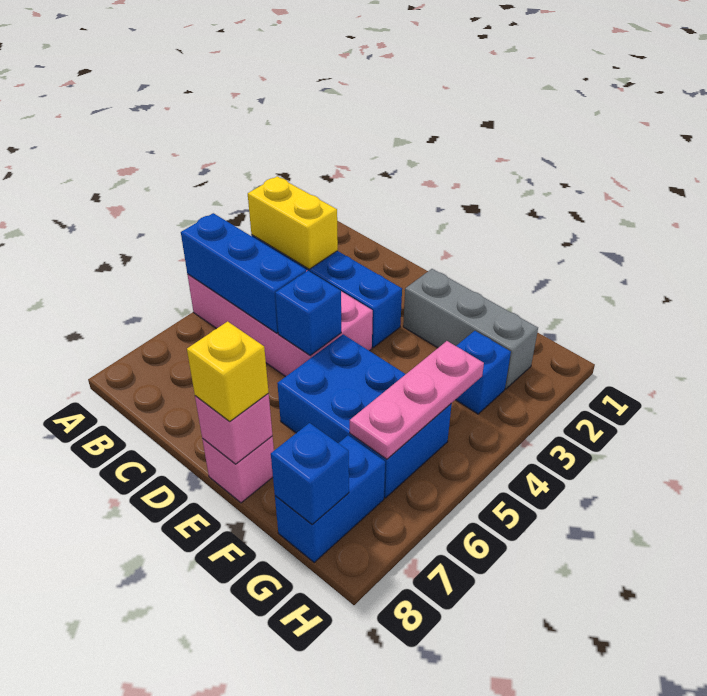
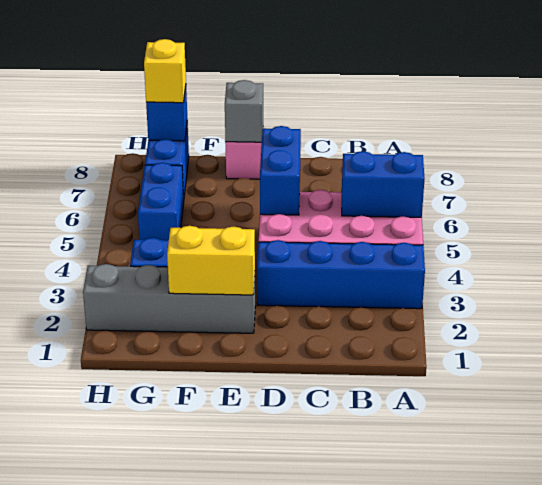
yellow 1x2 brick [248,176,338,269] -> yellow 1x2 brick moved to [167,226,255,295]
blue 1x3 brick [181,213,306,333] -> blue 1x2 brick [342,151,425,217]
blue 1x1 brick [275,271,341,356] -> blue 1x2 brick [260,126,301,215]
grey 1x3 brick [403,269,538,389] -> grey 1x4 brick [83,264,255,333]
blue 2x3 brick [277,334,452,498] -> blue 1x2 brick [138,163,184,240]
pink 1x1 brick [195,394,273,464] -> grey 1x1 brick [225,80,263,142]
yellow 1x1 brick [187,321,269,422] -> yellow 1x1 brick moved to [144,39,186,103]
pink 1x3 plate [350,341,484,459] -> none

